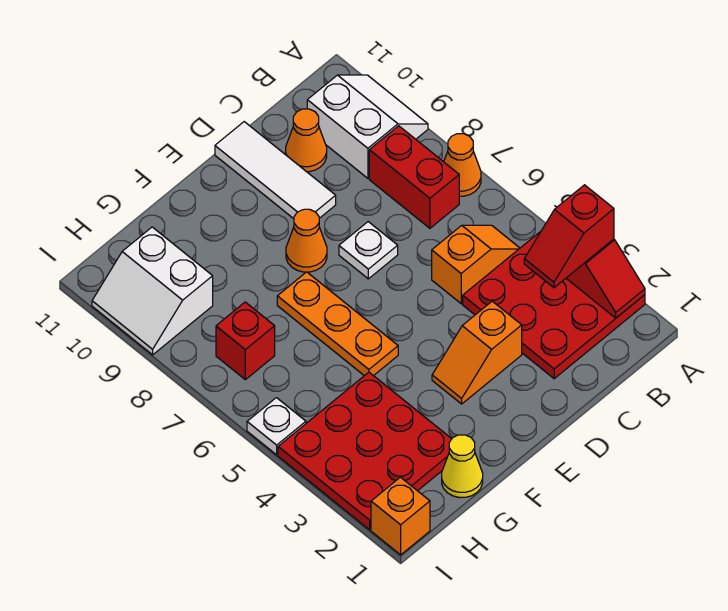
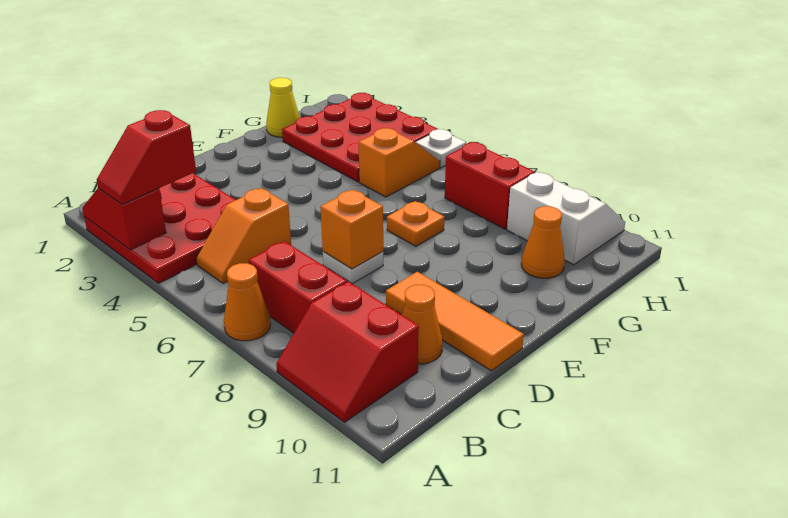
red 1x2 slope [524,185,614,288] -> red 1x2 slope turned to [97,110,196,204]
white 2x2 slope [307,75,428,178] -> red 2x2 slope [276,281,419,422]
orange 1x2 slope [432,301,522,404] -> orange 1x2 slope moved to [359,128,440,197]
white 1x3 tile [215,122,336,219] -> orange 1x3 tile [386,272,524,371]
orange 1x1 cone [286,209,327,272] -> orange 1x1 cone moved to [521,206,565,278]
orange 1x3 plate [277,272,398,376] -> orange 1x1 plate [387,201,444,246]
red 1x1 brick [216,302,275,380] -> red 1x2 brick [445,142,535,229]
orange 1x1 brick [371,477,430,555] -> orange 1x1 brick moved to [320,190,383,269]

